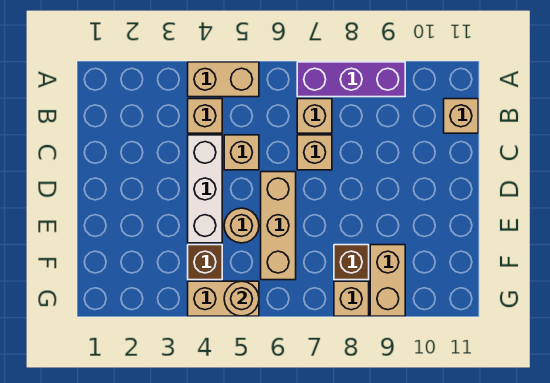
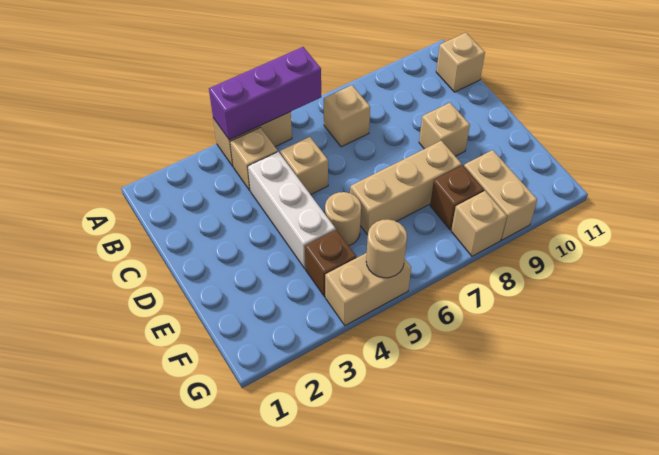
purple 1x3 brick [297,62,405,97] -> purple 1x3 brick moved to [209,47,321,140]
tan 1x1 brick [297,135,332,170] -> tan 1x1 brick moved to [419,103,470,156]
tan 1x3 brick [261,172,296,280] -> tan 1x3 brick turned to [350,140,462,235]

